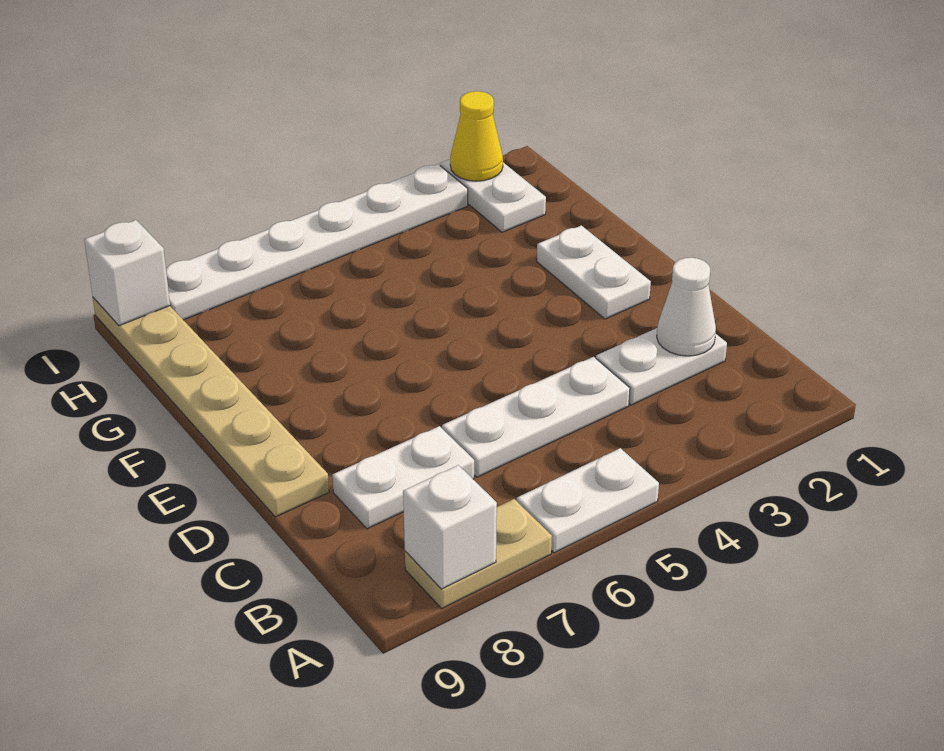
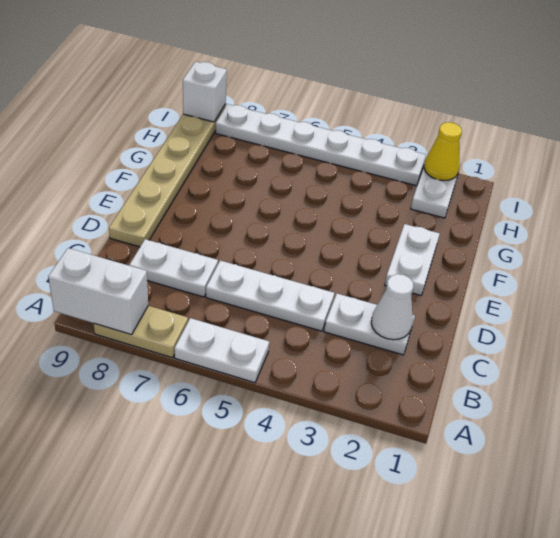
white 1x1 brick [403,465,497,589] -> white 1x2 brick [48,248,148,335]

